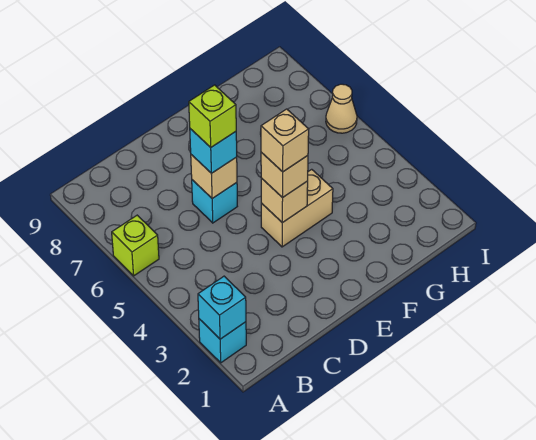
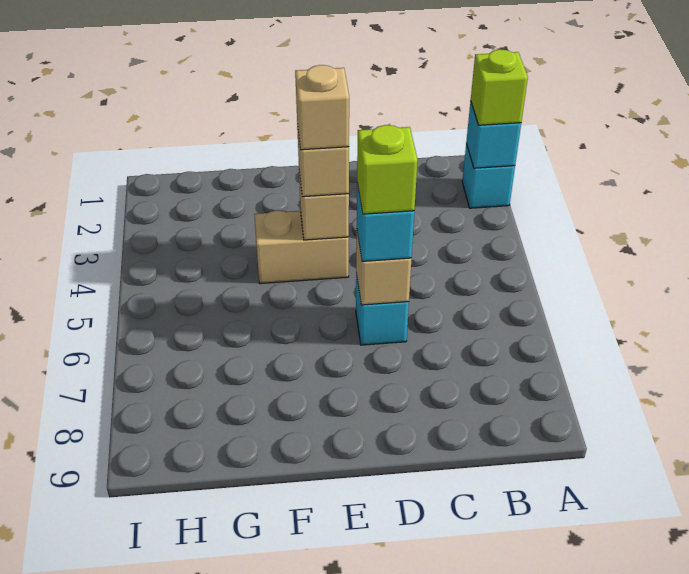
lime 1x1 brick [112,215,159,276] -> lime 1x1 brick moved to [471,49,528,125]
tan 1x1 cone [326,84,357,133] -> none

